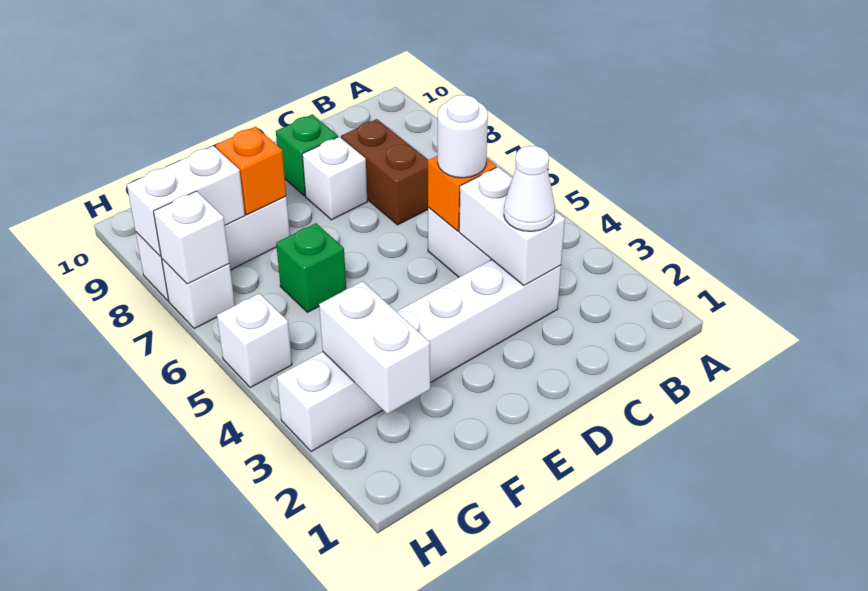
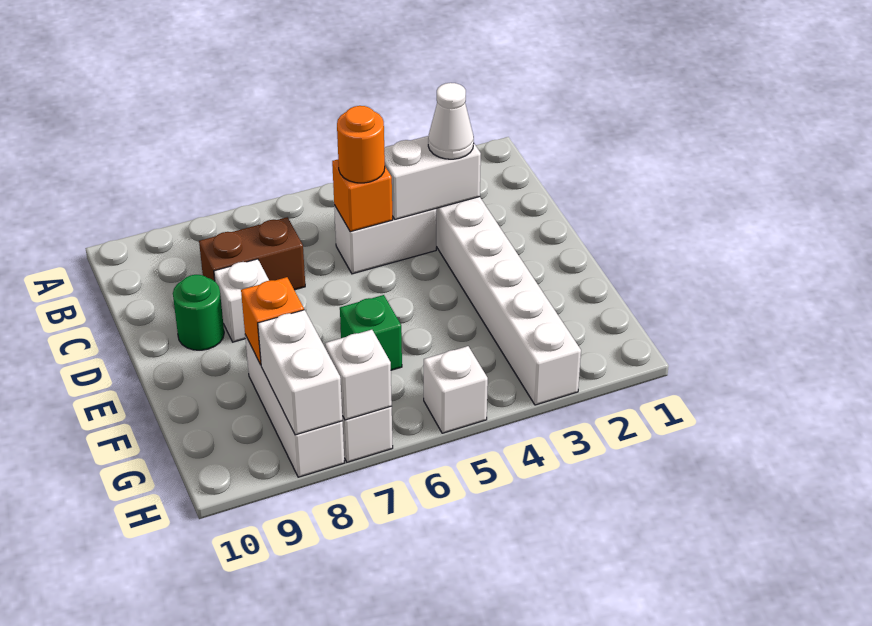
white 1x1 round brick [438,95,488,178] -> orange 1x1 round brick [337,106,385,183]
green 1x1 brick [276,114,338,196] -> green 1x1 round brick [173,275,224,350]
white 1x2 brick [319,281,430,414] -> none

